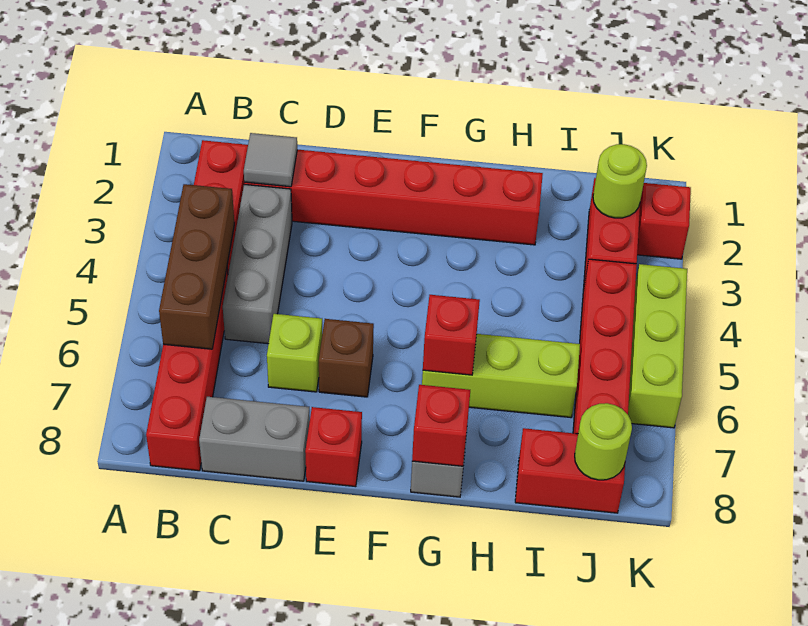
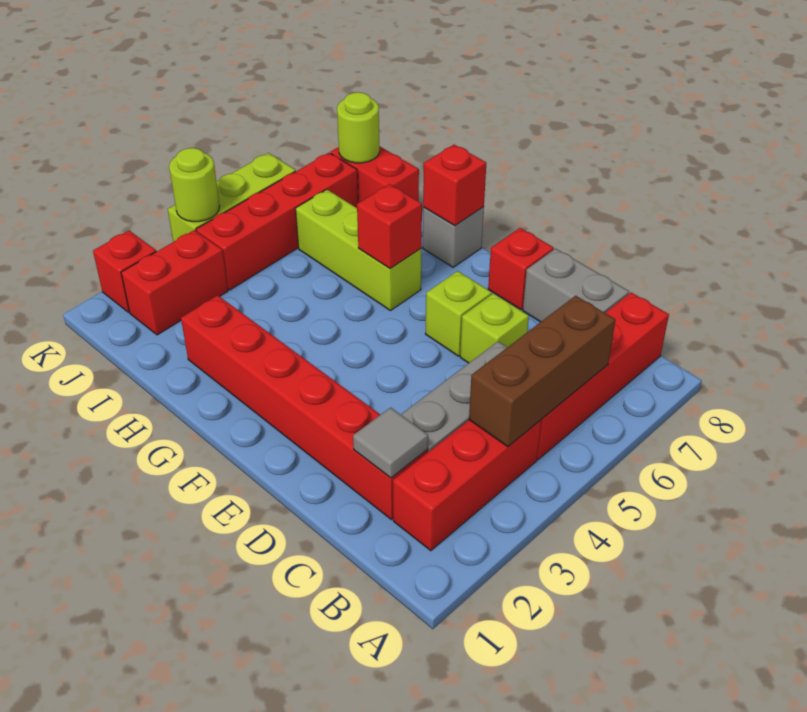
brown 1x1 brick [319,319,374,397] -> lime 1x1 brick [426,271,492,356]
lime 1x1 round brick [593,144,647,218] -> lime 1x1 round brick moved to [169,148,220,222]

